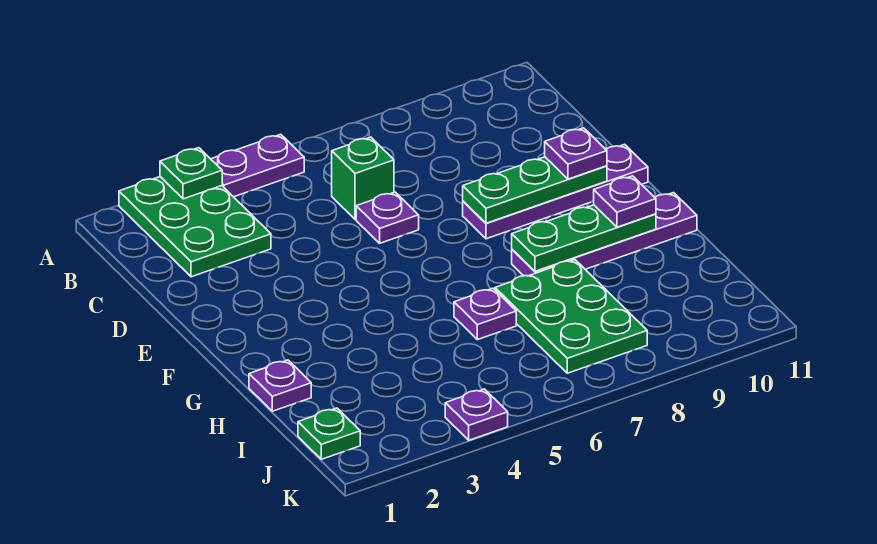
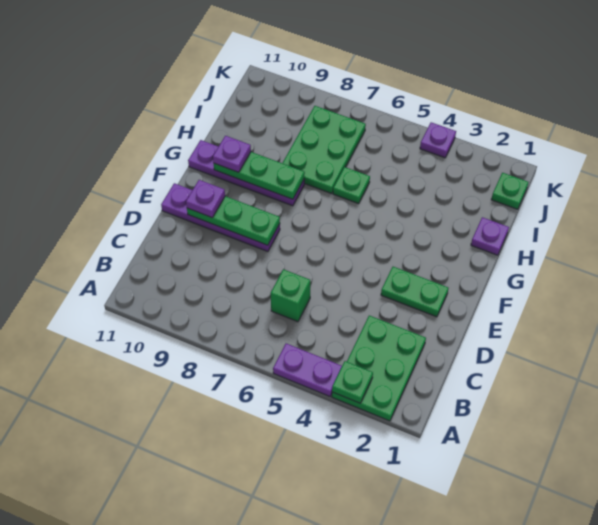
purple 1x1 plate [356,192,419,243] -> none
none -> green 1x2 plate [381,267,448,317]
purple 1x1 plate [454,288,516,340] -> green 1x1 plate [333,167,370,204]

